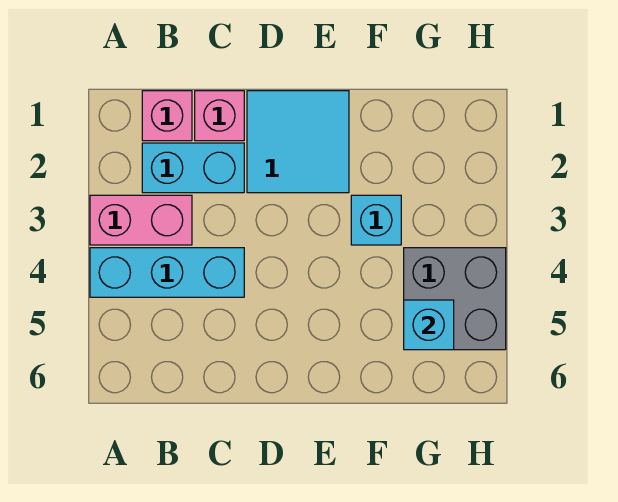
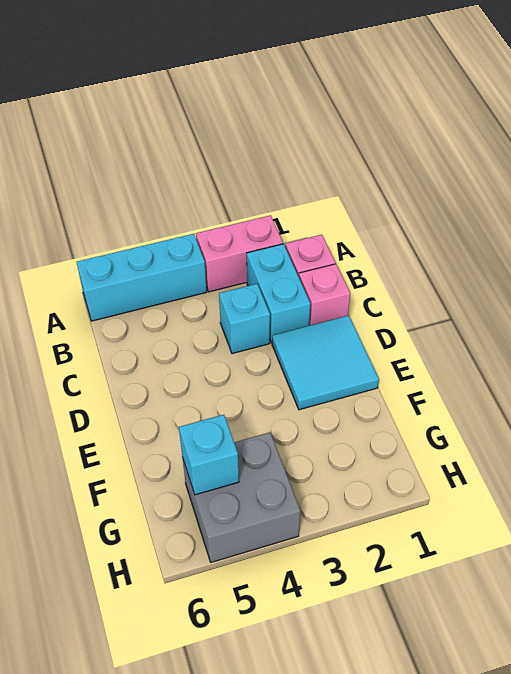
pink 1x2 brick [90,195,192,245] -> pink 1x2 brick turned to [196,215,283,292]
cyan 1x3 brick [90,248,244,297] -> cyan 1x3 brick turned to [77,234,207,321]
cyan 1x1 brick [351,195,401,245] -> cyan 1x1 brick moved to [219,284,270,354]

